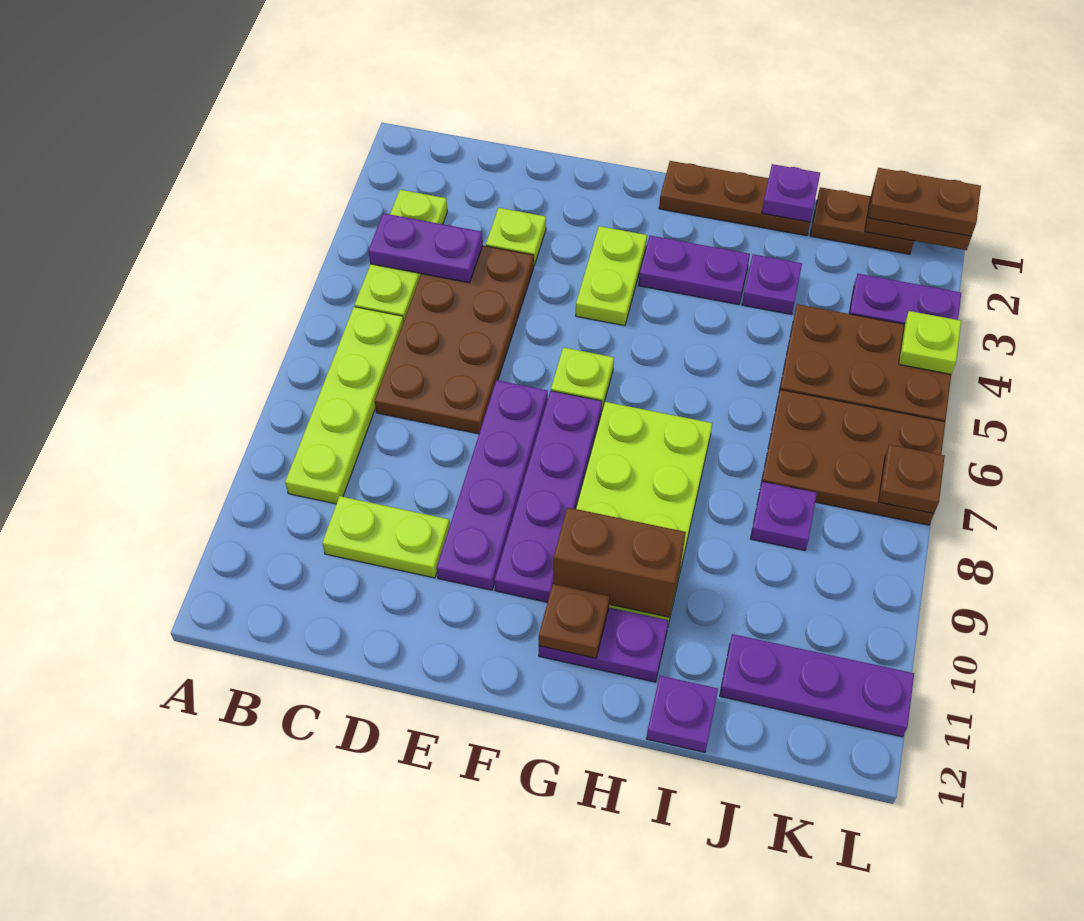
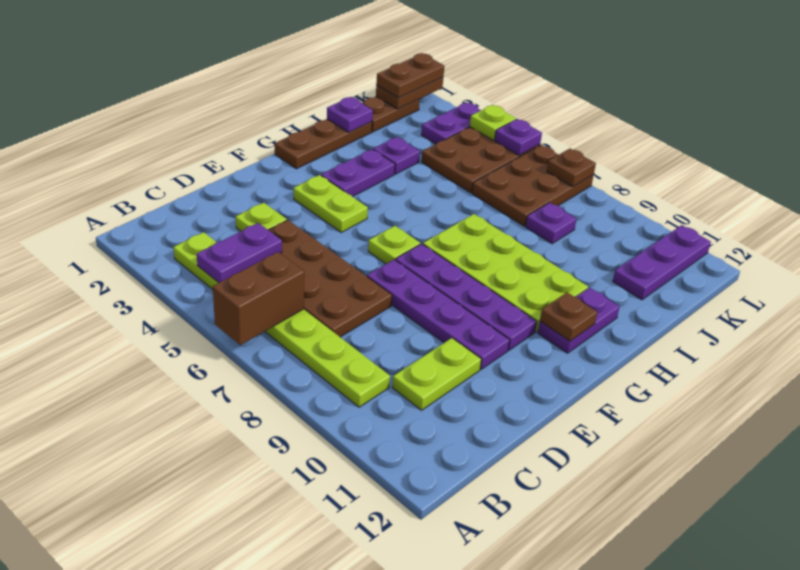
brown 1x2 brick [553,507,686,617] -> brown 1x2 brick moved to [213,252,304,345]
purple 1x1 plate [646,676,718,752] -> purple 1x1 plate moved to [495,119,542,155]

